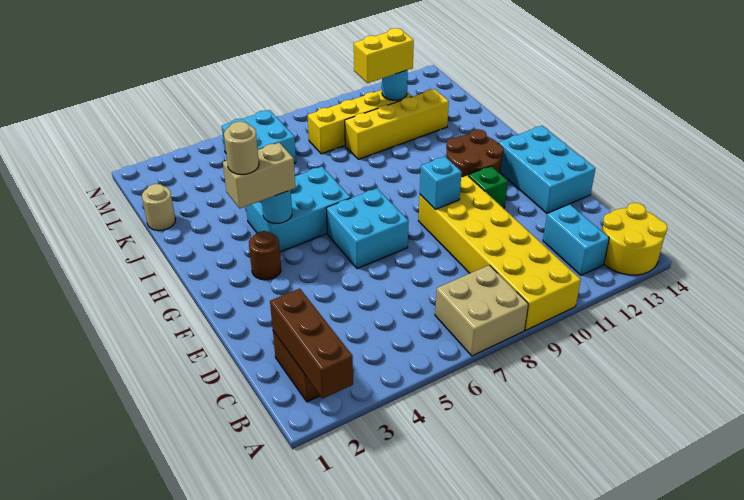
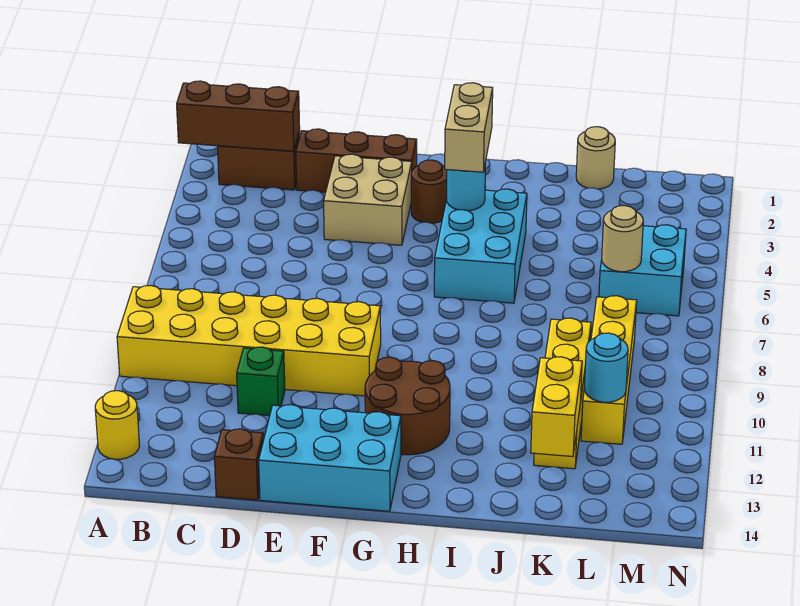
tan 2x2 brick [435,265,528,356] -> tan 2x2 brick moved to [324,154,412,245]
yellow 2x2 round brick [602,203,667,275] -> yellow 1x1 round brick [95,391,139,459]
cyan 1x2 brick [543,204,609,275] -> none
none -> brown 1x3 brick [296,129,417,192]
none -> brown 1x1 brick [214,429,264,500]
cyan 2x2 brick [326,188,409,269] -> none
cyan 1x1 brick [420,157,462,210] -> none
green 1x1 brick [469,166,508,208] -> green 1x1 brick moved to [237,347,285,416]
tan 1x1 round brick [224,121,259,174] -> tan 1x1 round brick moved to [602,206,643,272]
yellow 1x2 brick [354,28,414,83] -> yellow 1x2 brick moved to [531,357,582,457]

